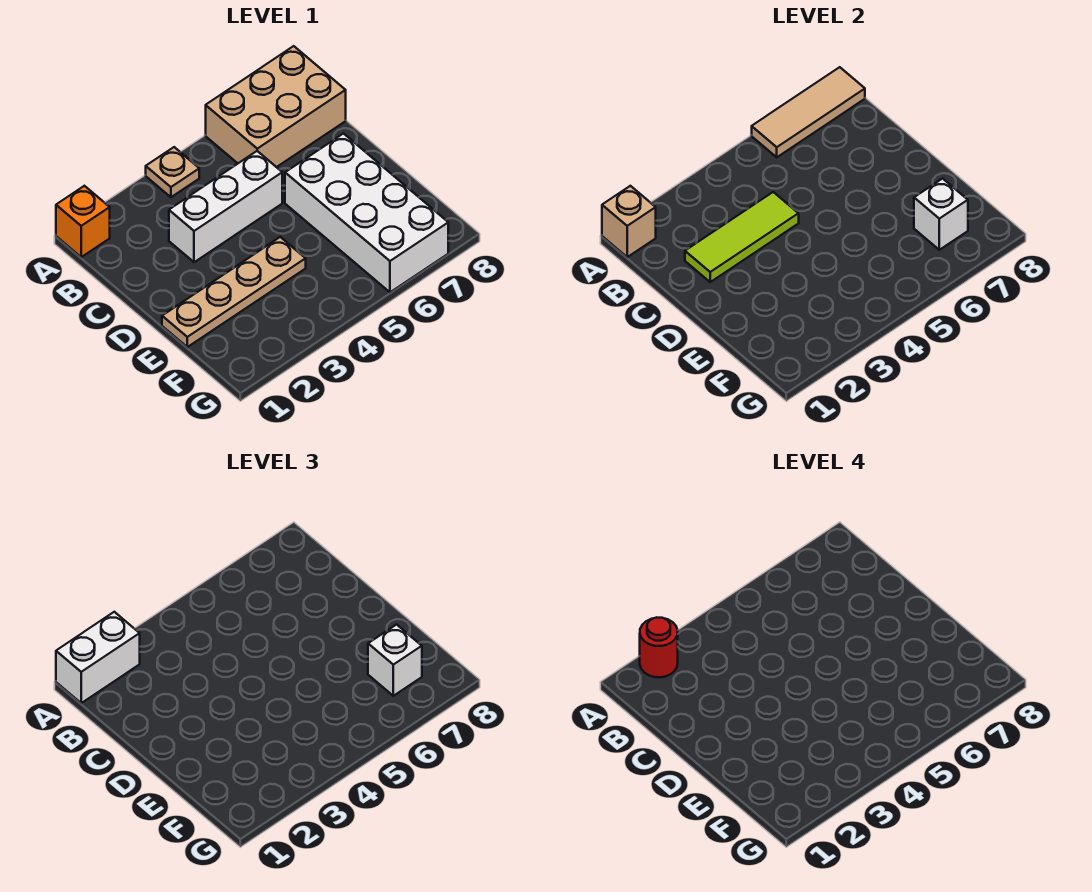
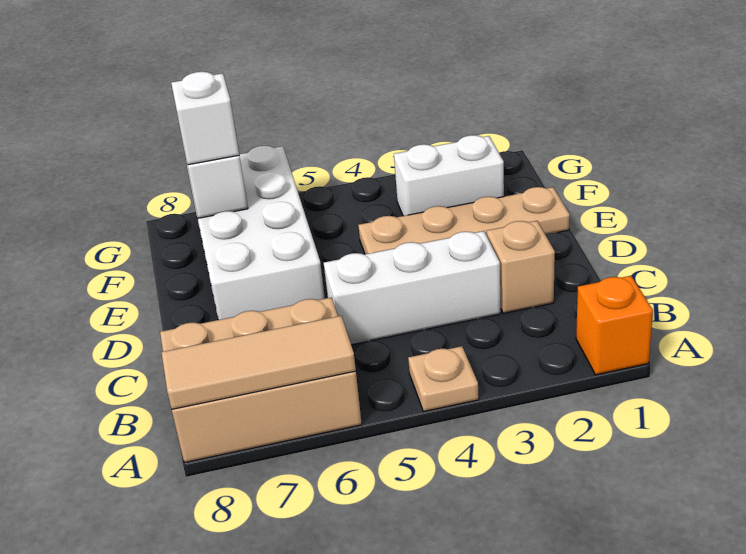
tan 1x1 brick [602,186,656,257] -> tan 1x1 brick moved to [487,221,555,313]
white 1x2 brick [56,612,140,703] -> white 1x2 brick moved to [394,135,504,216]
red 1x1 round brick [640,617,678,677] -> none
lime 1x3 tile [685,192,799,282] -> none

